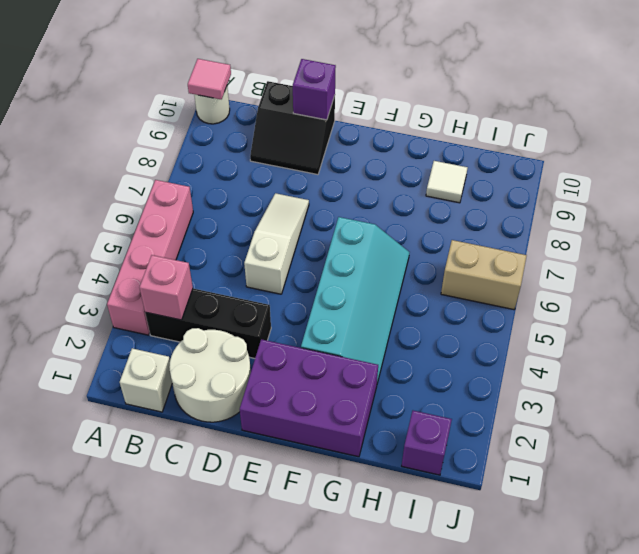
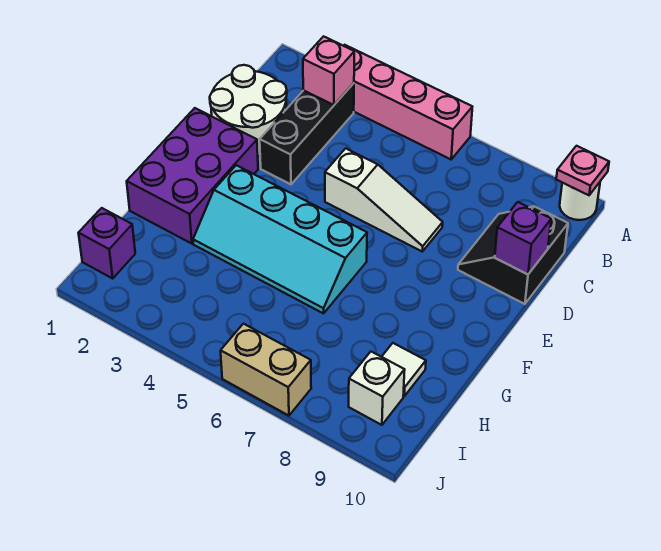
pink 1x1 tile [188,59,231,99] -> pink 1x1 plate [556,146,609,195]
white 1x1 brick [120,348,172,412] -> white 1x1 brick moved to [349,352,405,425]
tan 1x2 brick [441,240,527,310] -> tan 1x2 brick turned to [221,324,311,416]

